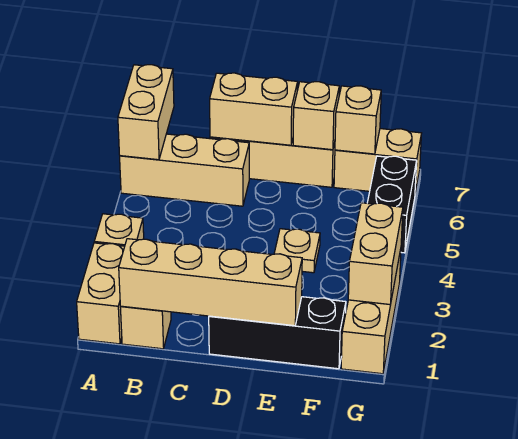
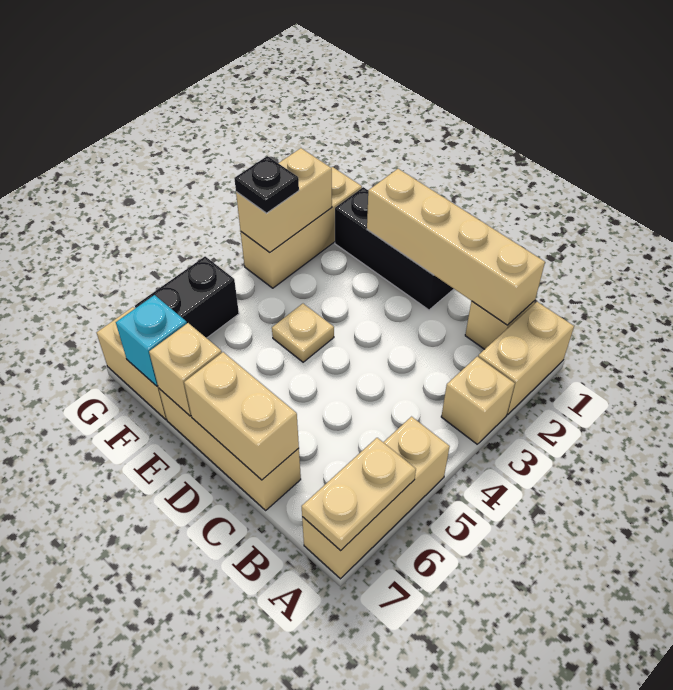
tan 1x3 brick [120,134,249,206] -> tan 1x3 brick turned to [302,417,450,579]
tan 1x2 brick [118,65,174,160] -> tan 1x2 plate [302,438,416,551]
tan 1x1 brick [335,86,381,154] -> cyan 1x1 brick [116,295,187,386]
none -> black 1x1 plate [234,156,299,213]

